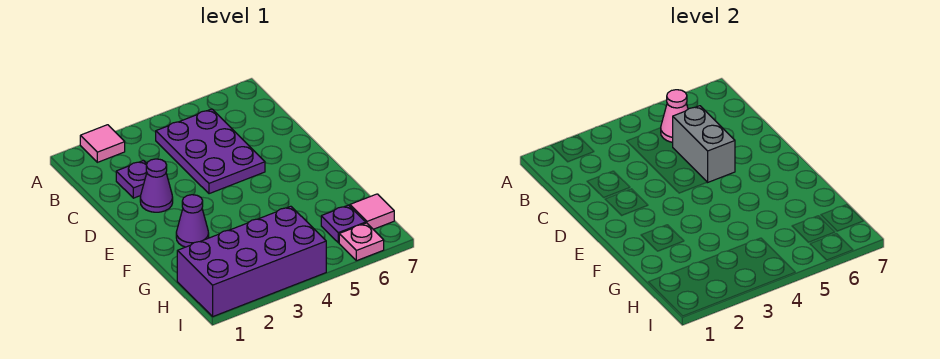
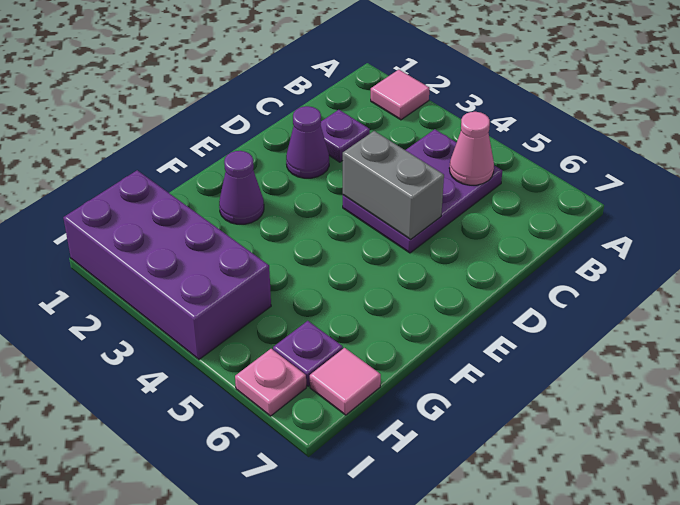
grey 1x2 brick [673,106,735,182] -> grey 1x2 brick turned to [343,131,444,240]

